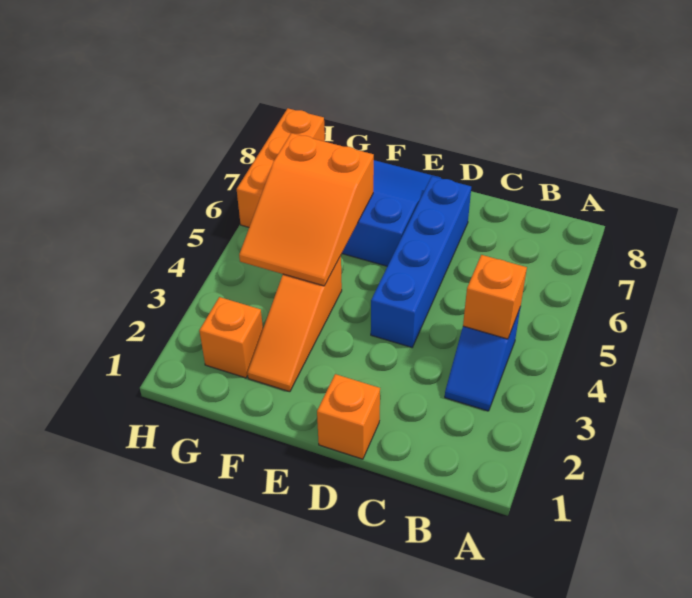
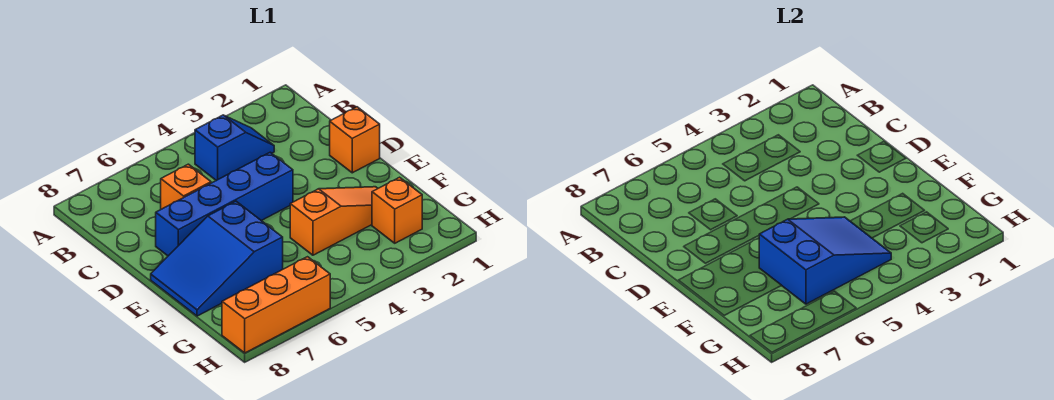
orange 1x1 brick [463,255,527,339] -> orange 1x1 brick moved to [161,164,211,209]
orange 2x3 slope [239,133,374,286] -> blue 2x3 slope [759,217,891,304]

